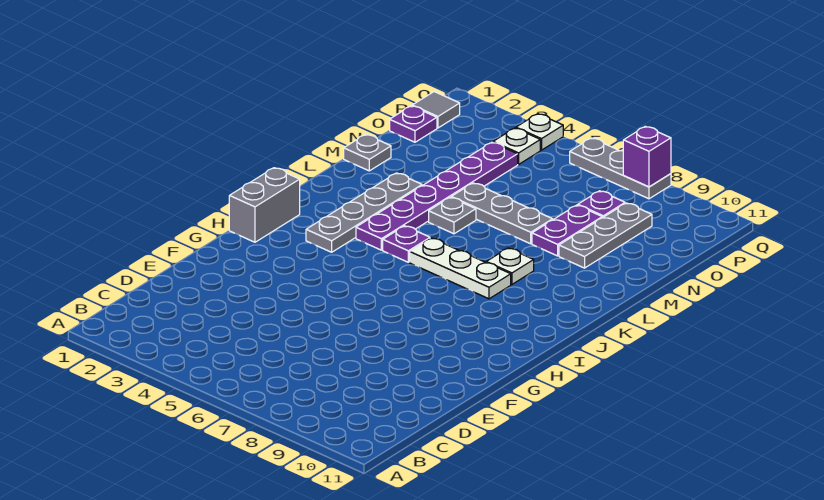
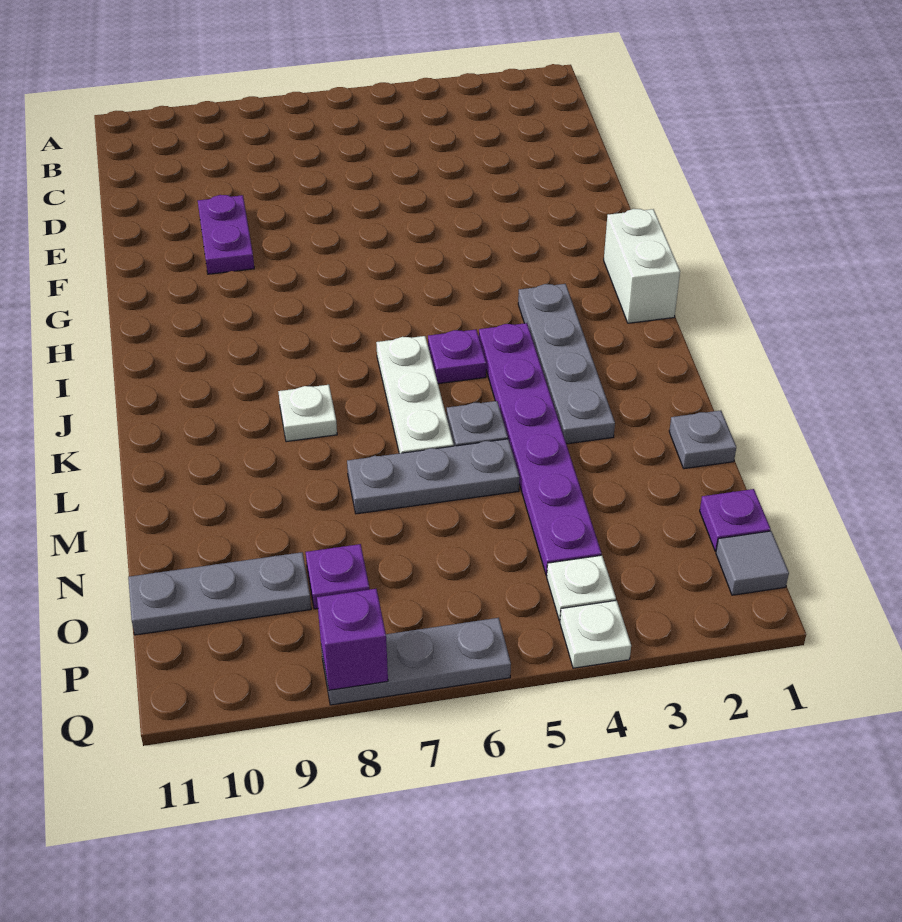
grey 1x2 brick [229,168,300,242] -> white 1x2 brick [604,209,680,323]
white 1x3 plate [410,238,511,299] -> white 1x3 plate turned to [376,336,454,453]
purple 1x2 plate [532,205,602,256] -> purple 1x2 plate moved to [198,195,254,274]
grey 1x3 plate [559,203,652,268] -> grey 1x3 plate turned to [128,552,311,635]

